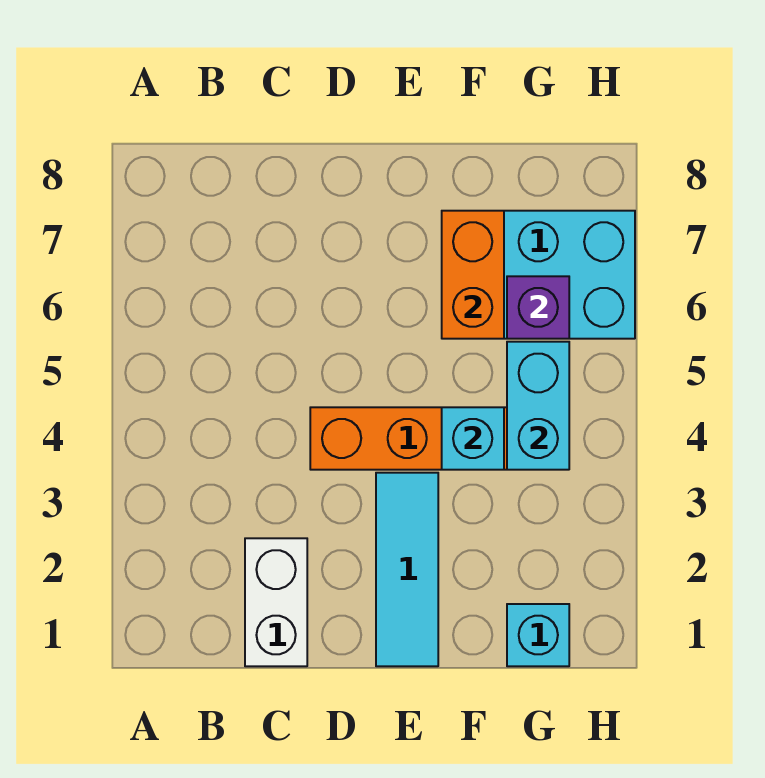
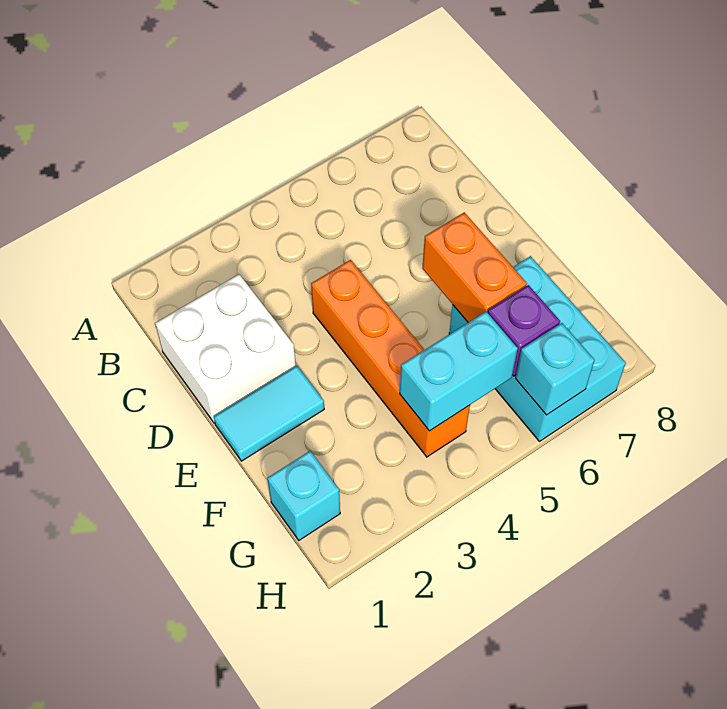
white 1x2 brick [245,538,307,666] -> white 2x2 brick [155,274,296,423]
cyan 1x3 tile [376,473,438,666] -> cyan 1x2 tile [214,366,324,461]
cyan 1x1 brick [442,407,504,470] -> cyan 1x1 brick moved to [515,323,594,415]
orange 1x2 brick [442,211,504,339] -> orange 1x2 brick turned to [422,212,527,322]

